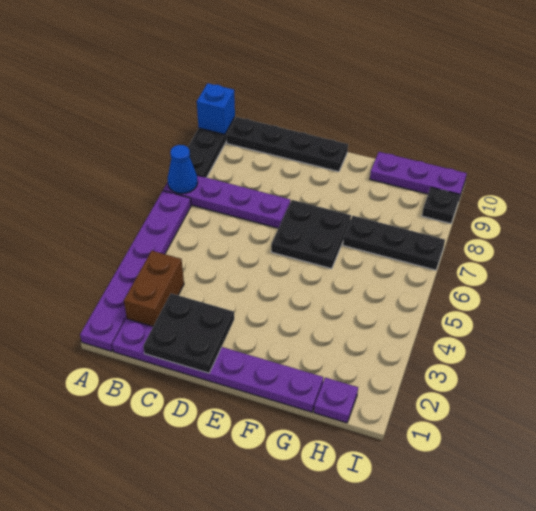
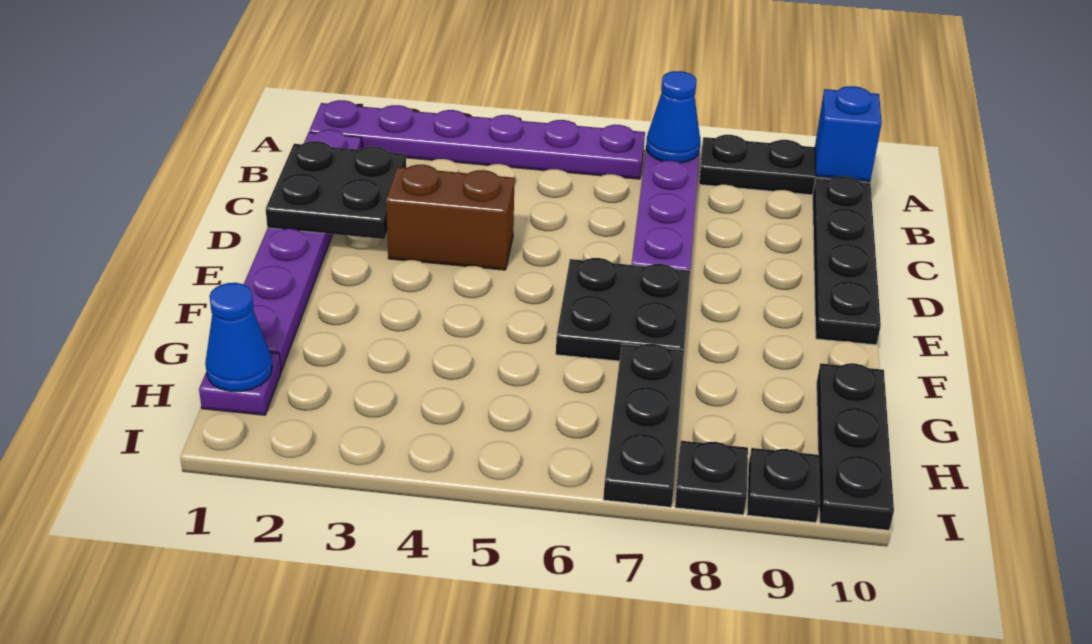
brown 1x2 brick [124,251,184,326] -> brown 1x2 brick moved to [386,165,515,270]
purple 1x3 plate [370,152,467,199] -> black 1x3 plate [817,363,894,530]
none -> blue 1x1 cone [205,283,272,392]
none -> black 1x1 plate [675,441,748,515]

